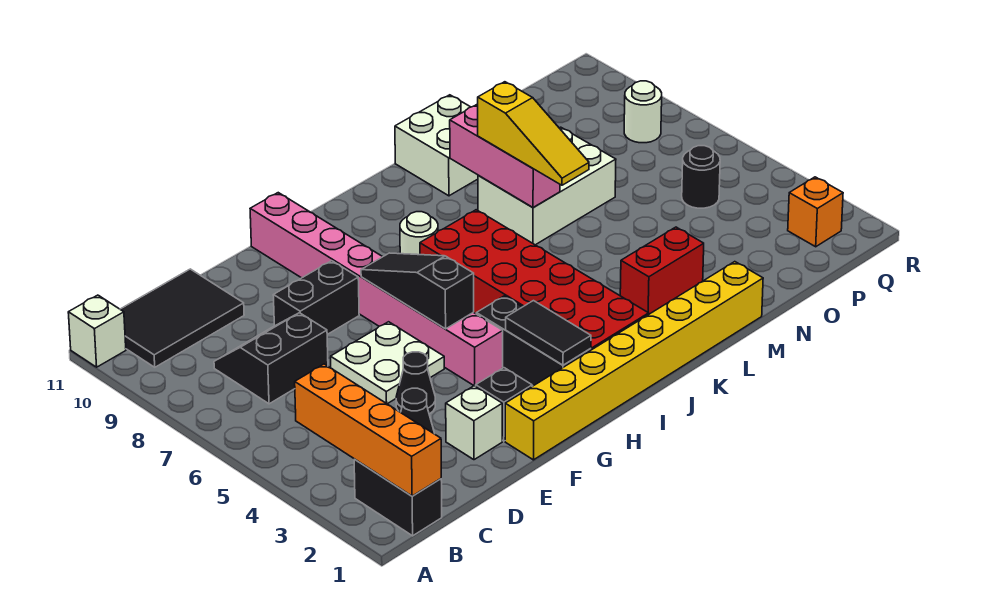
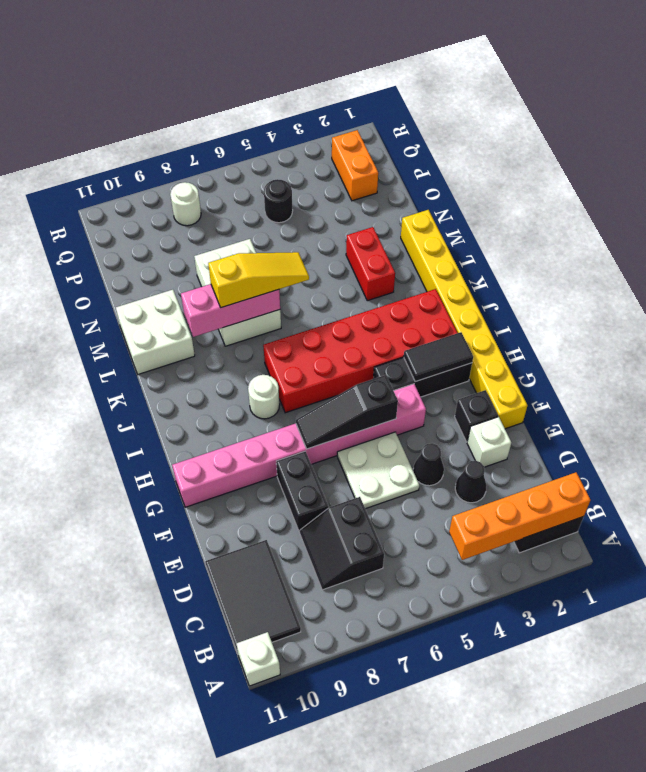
orange 1x1 brick [788,177,843,247] -> orange 1x2 brick [332,130,378,201]

